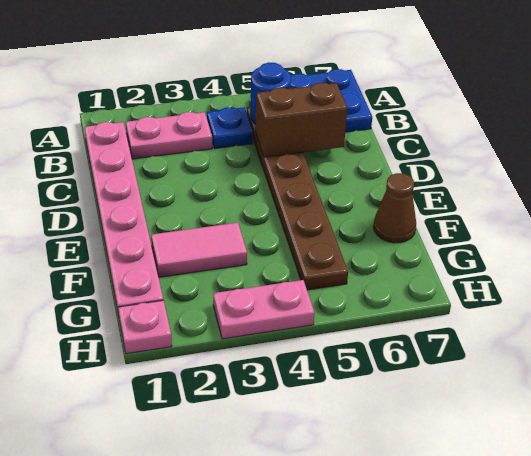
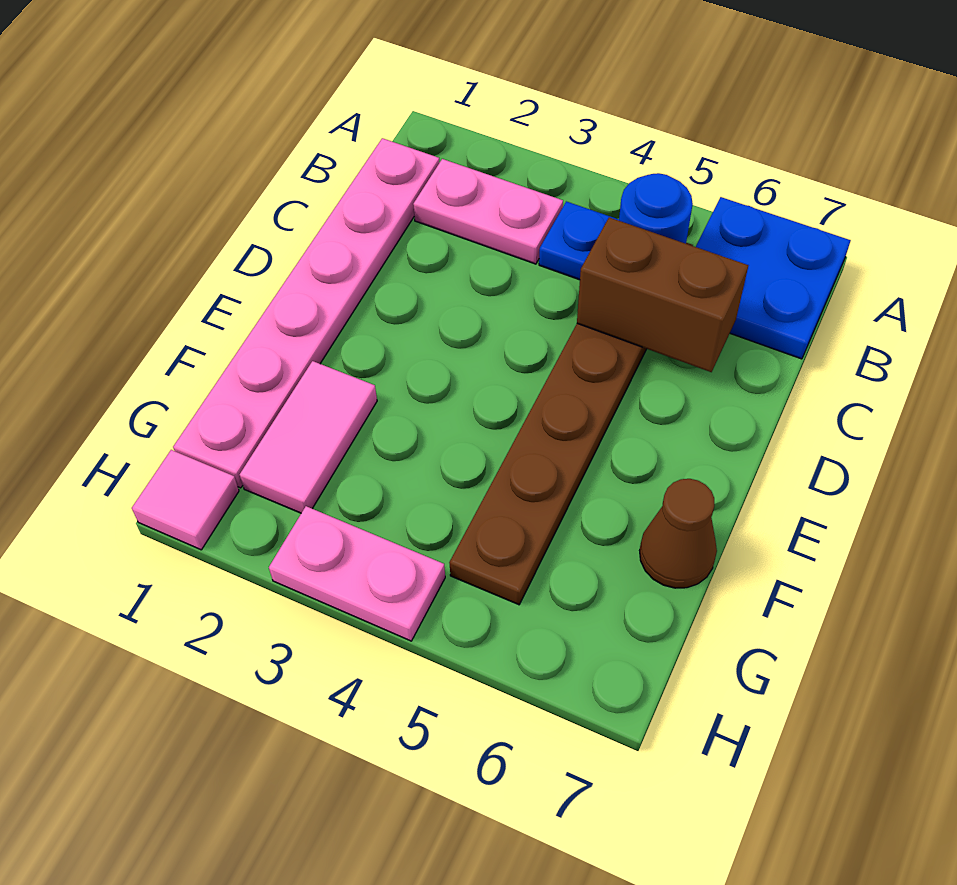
pink 1x2 tile [151,223,247,277] -> pink 1x2 tile turned to [240,361,377,513]
pink 1x1 plate [118,300,172,354] -> pink 1x1 tile [132,450,239,550]

